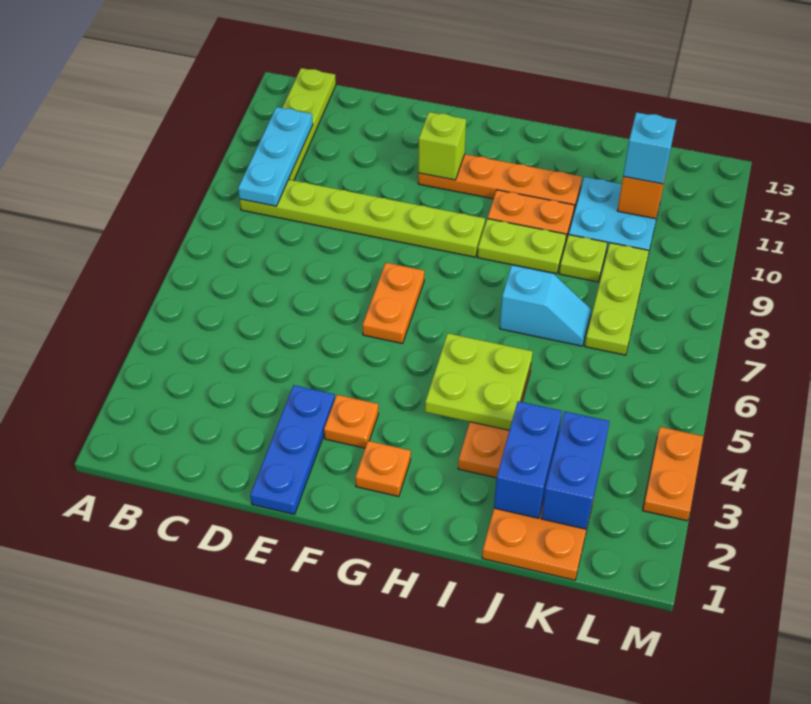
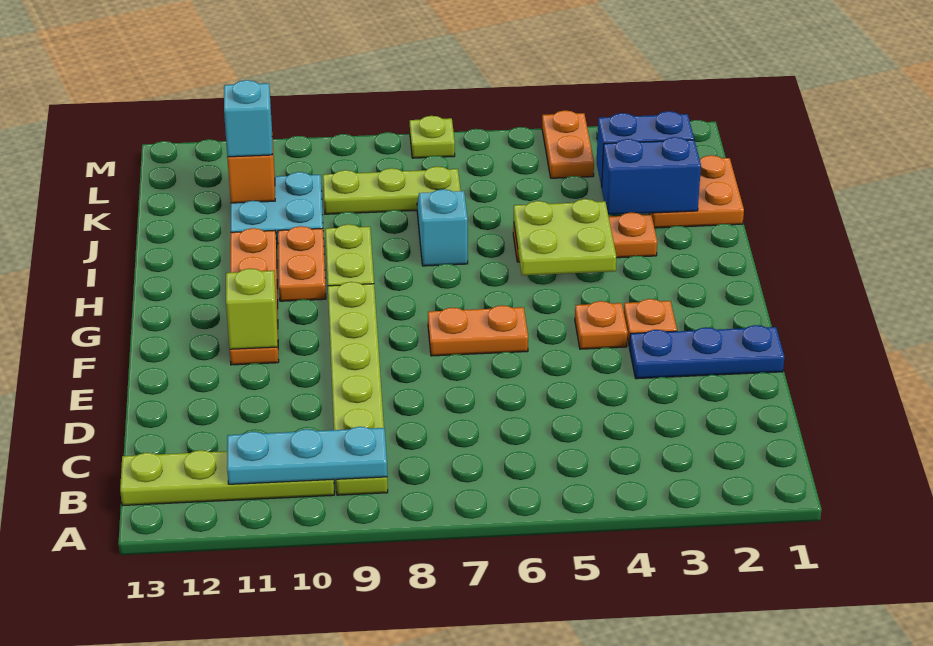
orange 1x1 plate [355,441,411,497] -> orange 1x1 plate moved to [575,301,628,349]
lime 1x1 plate [559,235,607,282] -> lime 1x1 plate moved to [410,116,455,158]
orange 1x2 plate [643,427,703,521] -> orange 1x2 plate turned to [542,110,594,178]

